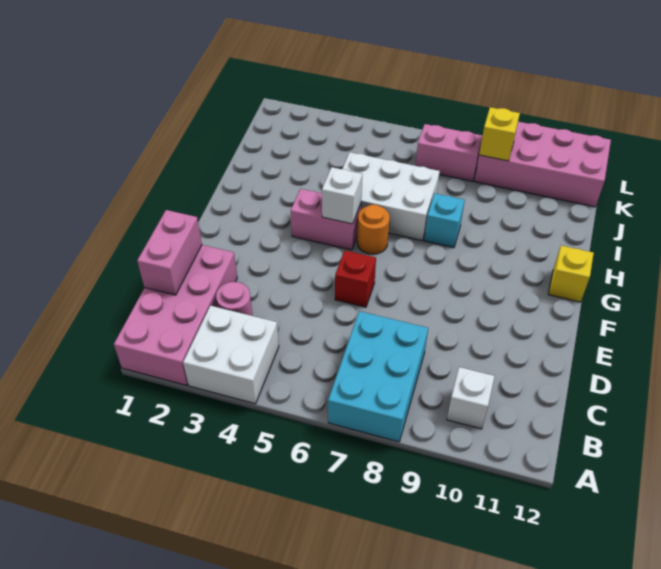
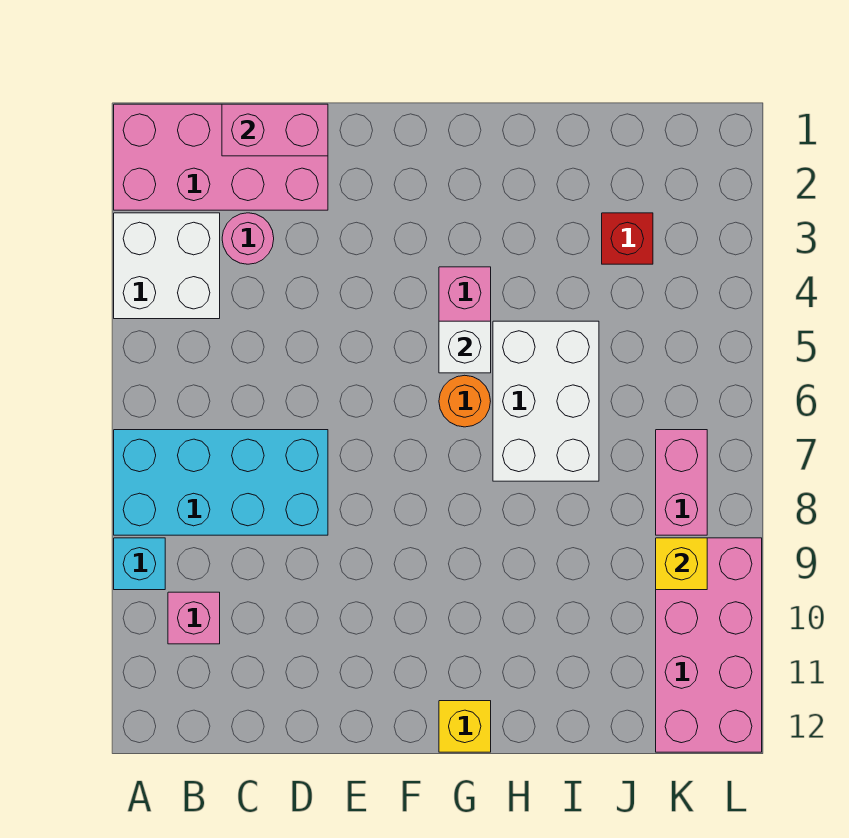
cyan 2x3 brick [328,311,428,442] -> cyan 2x4 brick [114,430,328,535]
white 1x1 brick [447,367,495,429] -> pink 1x1 brick [168,592,220,644]
red 1x1 brick [335,250,376,307] -> red 1x1 brick moved to [602,213,653,264]
cyan 1x1 brick [424,193,465,248] -> cyan 1x1 brick moved to [114,538,165,590]

